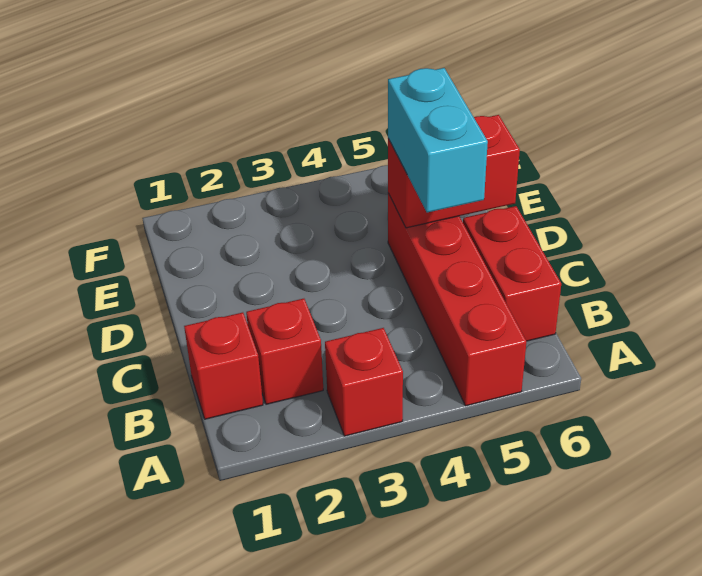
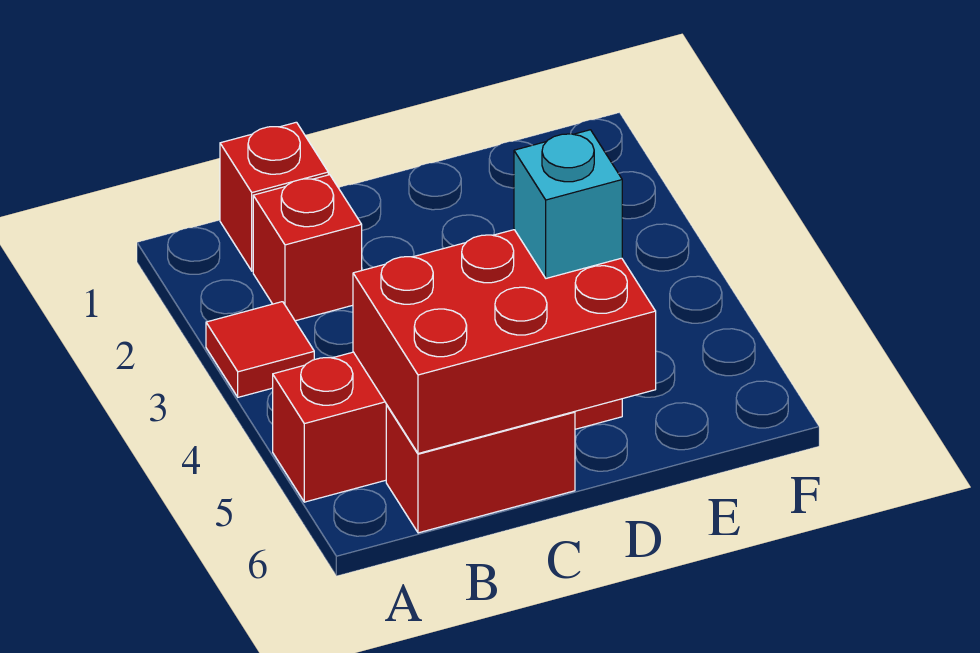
red 1x1 brick [325,328,403,436] -> red 1x1 tile [206,302,314,397]
cyan 1x2 brick [388,68,488,213] -> cyan 1x1 brick [514,130,622,278]
red 1x2 brick [388,115,520,228] -> red 2x3 brick [353,230,656,453]

